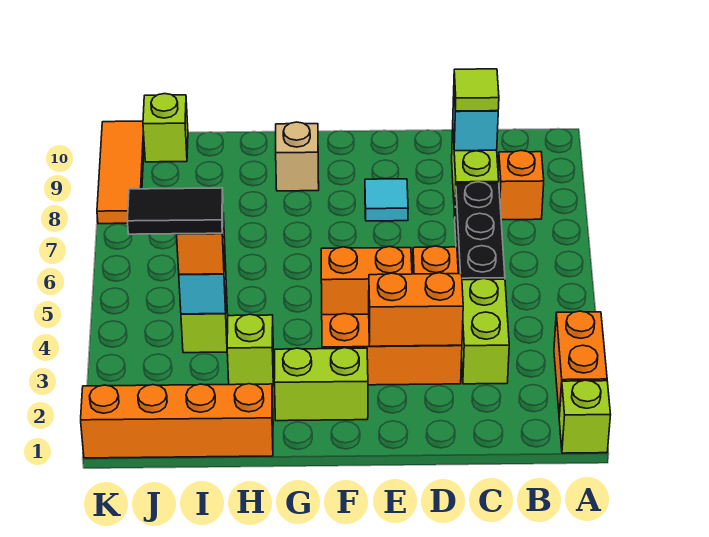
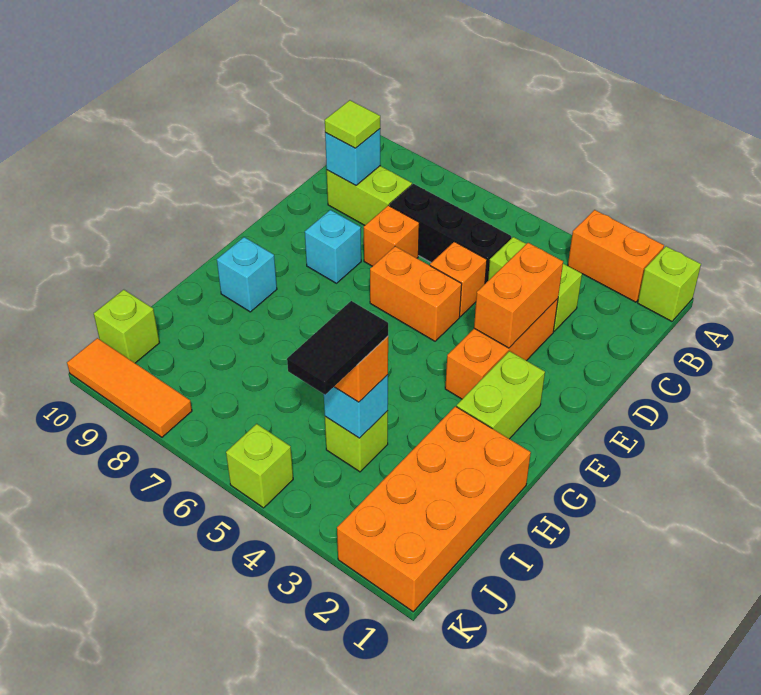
orange 1x1 brick [498,151,544,220] -> orange 1x1 brick moved to [364,205,419,266]
orange 1x2 brick [321,247,412,315] -> orange 1x2 brick turned to [370,246,462,341]
cyan 1x1 tile [365,179,408,221] -> cyan 1x1 brick [305,210,361,283]
tan 1x1 brick [276,122,319,191] -> cyan 1x1 brick [217,237,277,312]
orange 1x4 brick [81,384,273,458] -> orange 2x4 brick [337,406,531,612]
lime 1x1 brick [227,314,274,386] -> lime 1x1 brick moved to [226,424,293,508]

